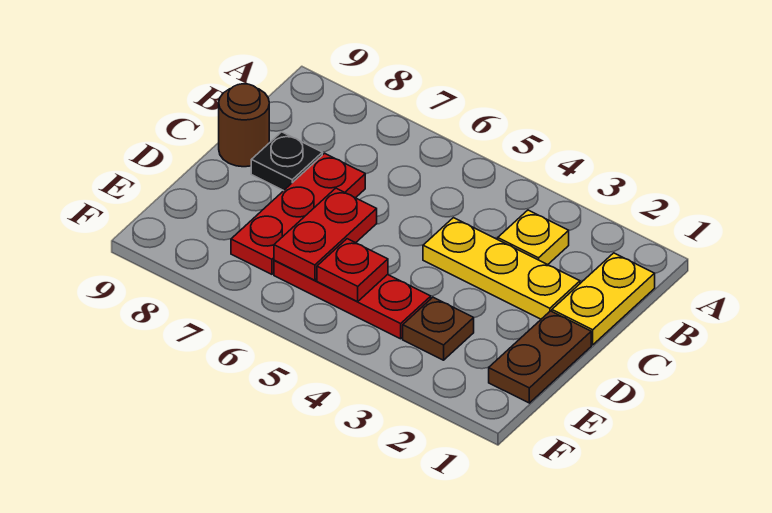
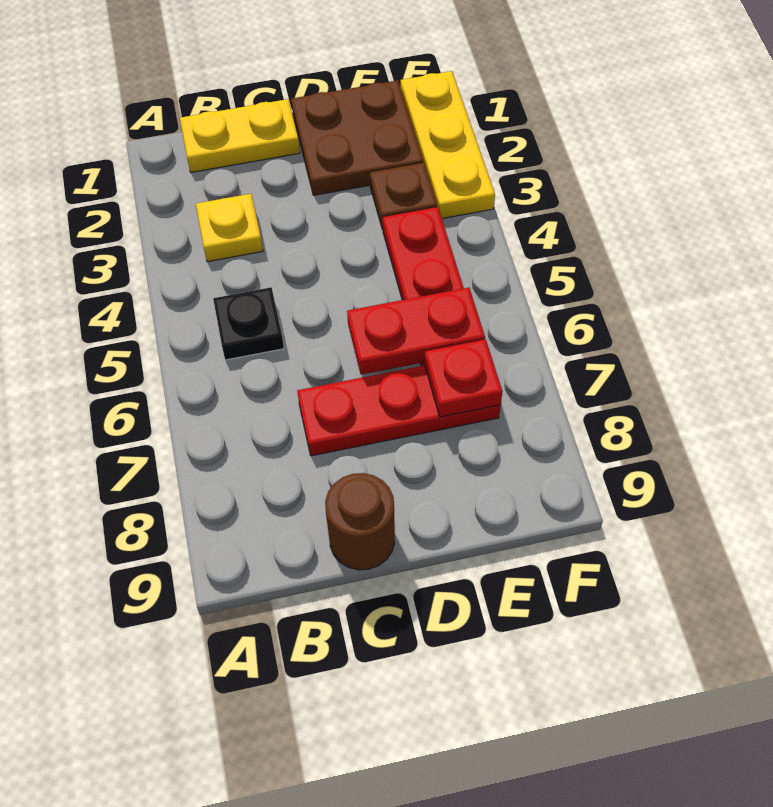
yellow 1x3 plate [423,218,580,319] -> yellow 1x3 plate moved to [401,71,495,219]
black 1x1 plate [251,132,322,191] -> black 1x1 plate moved to [213,287,284,360]
brown 1x2 plate [489,311,591,403] -> brown 2x2 plate [291,80,424,195]
red 1x1 plate [317,239,388,302] -> red 1x1 plate moved to [424,339,502,417]

